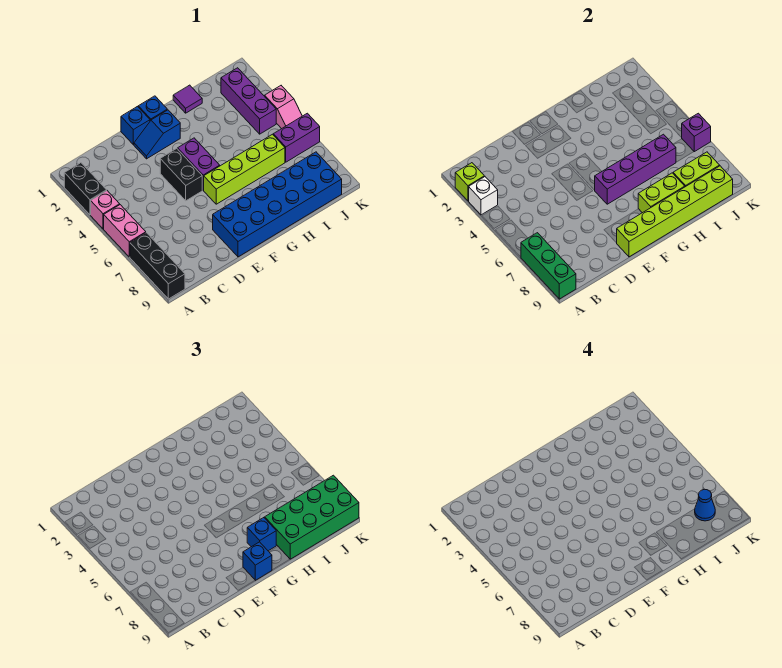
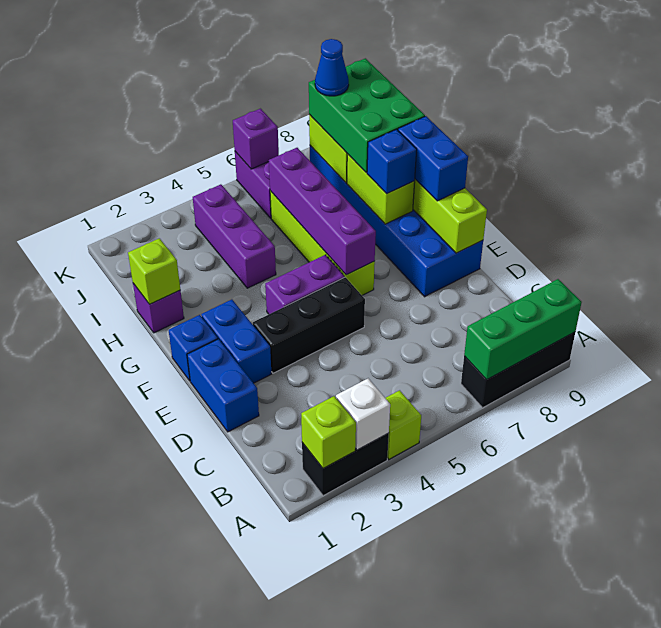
pink 1x1 brick [91,191,120,229] -> lime 1x1 brick [386,390,421,459]
pink 1x2 brick [104,205,146,257] -> none
blue 1x1 brick [121,107,150,145] -> blue 1x2 brick [187,339,259,432]
blue 1x2 slope [134,110,180,159] -> blue 1x2 brick [201,299,272,383]
black 1x2 brick [160,149,202,201] -> black 1x3 brick [253,277,365,373]
blue 1x1 brick [243,542,272,580] -> blue 1x2 brick [398,116,468,201]
purple 1x1 tile [173,85,202,113] -> purple 1x1 brick [133,283,184,333]
none -> lime 1x1 brick [128,238,180,304]
green 2x4 brick [265,475,359,559] -> green 2x3 brick [309,58,425,173]
purple 1x3 brick [221,68,276,134] -> purple 1x3 brick turned to [193,184,276,288]
pink 1x2 slope [265,86,302,129] -> none

